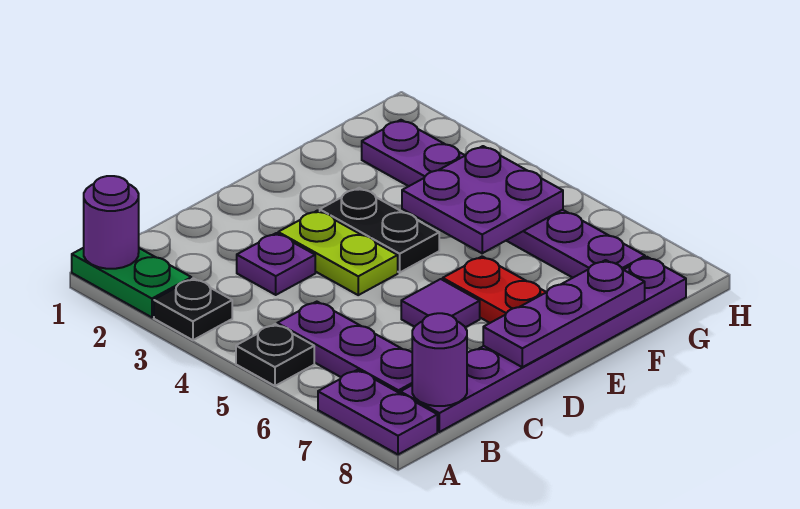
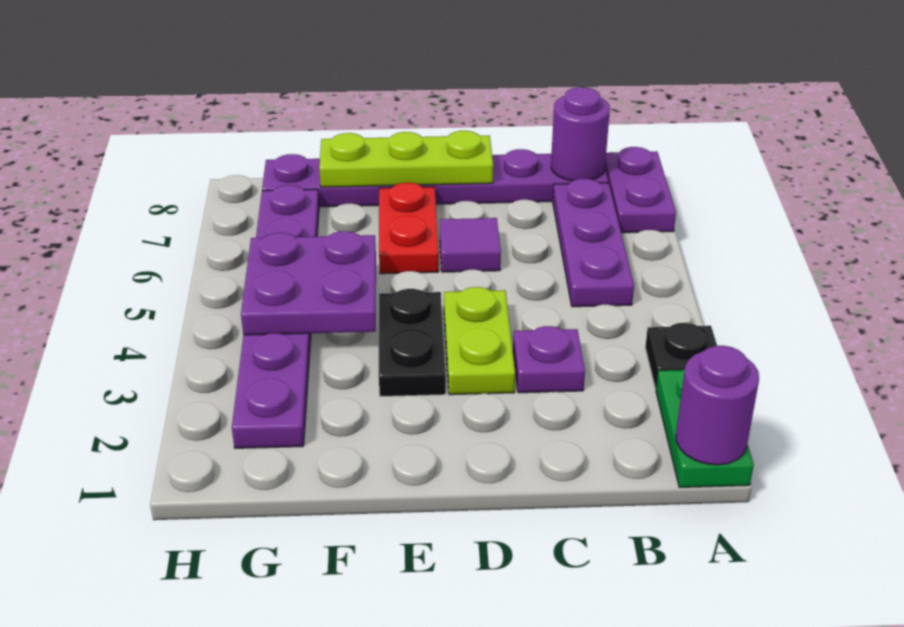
black 1x1 plate [236,324,314,386] -> none
purple 1x3 plate [483,260,645,367] -> lime 1x3 plate [319,131,493,187]

